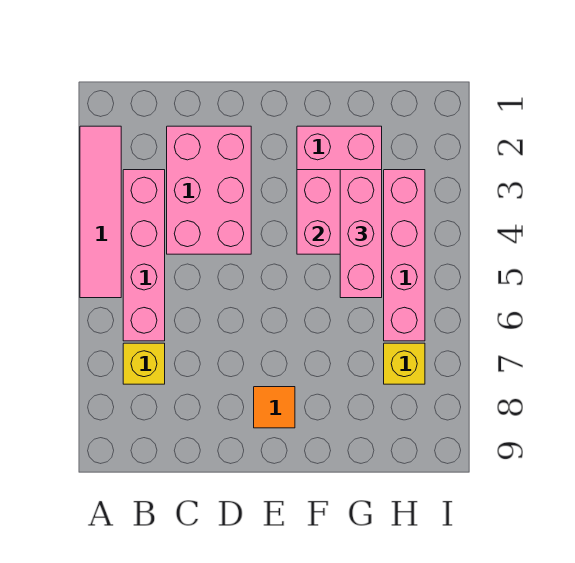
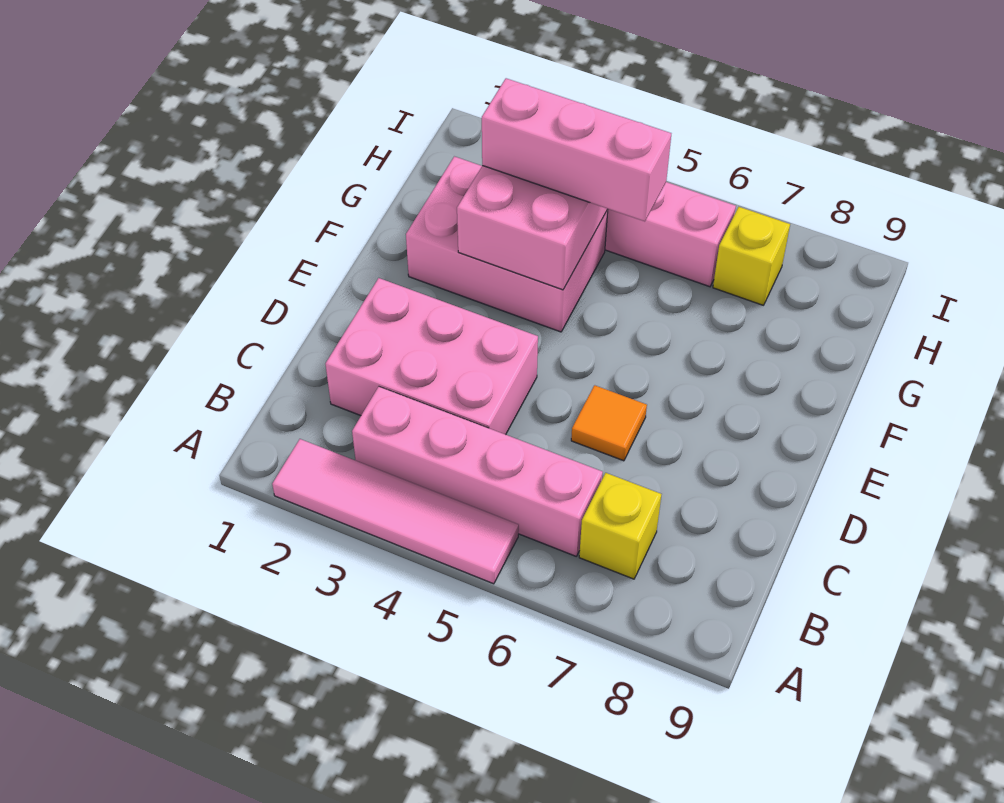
orange 1x1 tile [254,387,295,428] -> orange 1x1 tile moved to [571,385,647,461]

